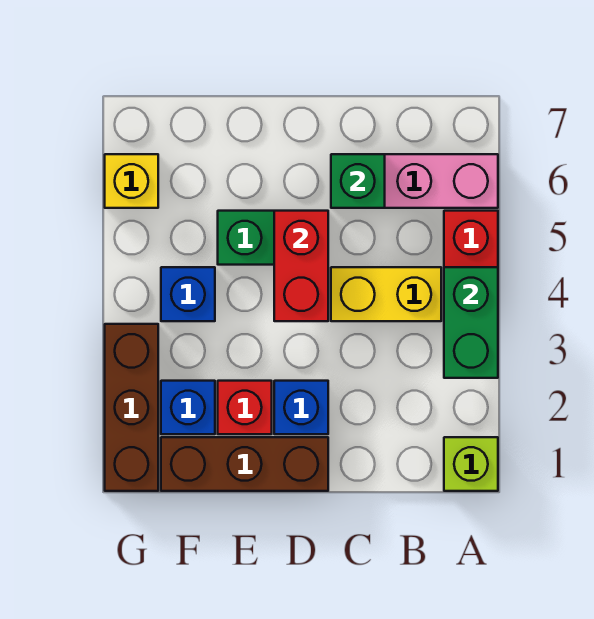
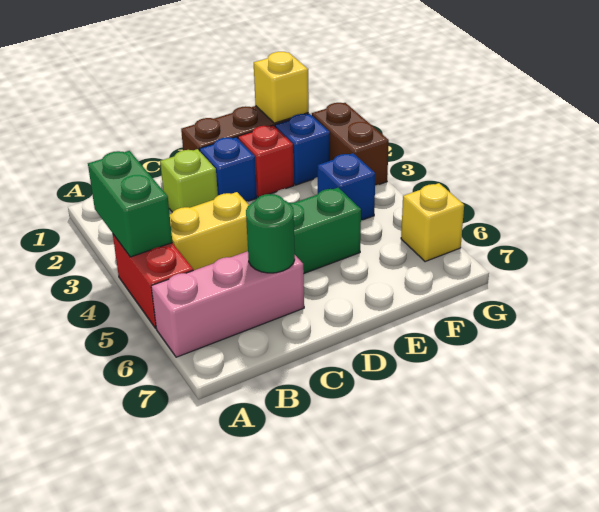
lime 1x1 brick [444,437,498,491] -> lime 1x1 brick moved to [160,149,218,212]
green 1x1 brick [331,154,385,208] -> green 1x1 round brick [246,194,295,273]
red 1x2 brick [274,211,328,321] -> none
none -> yellow 1x1 brick [254,52,309,123]
brown 1x3 brick [105,324,158,491] -> brown 1x2 brick [312,103,389,186]

